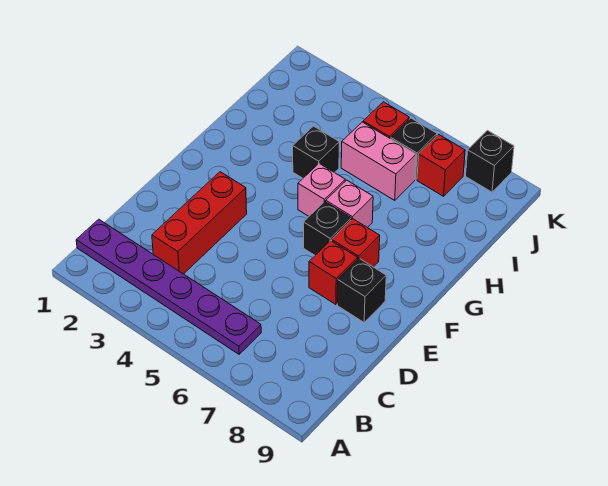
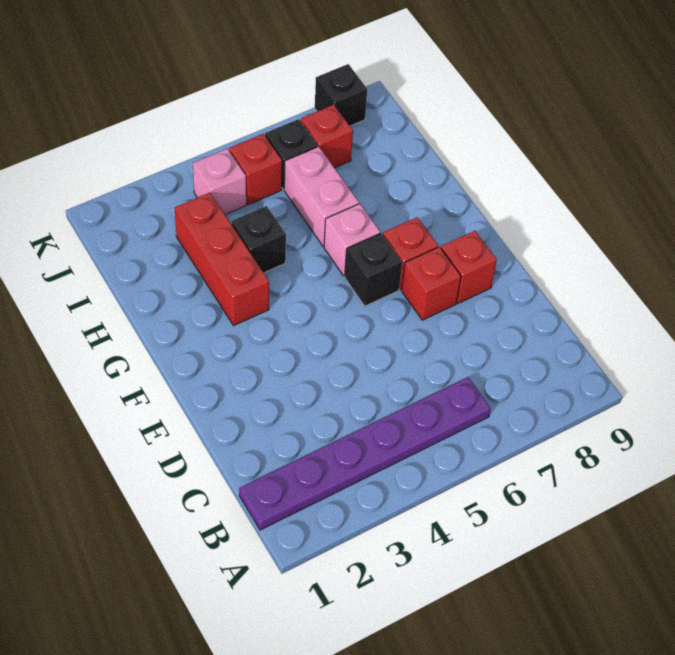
red 1x3 brick [152,172,247,274] -> red 1x3 brick moved to [174,193,269,326]
black 1x1 brick [337,258,386,322] -> red 1x1 brick [441,231,497,303]
pink 1x1 brick [298,163,345,216] -> pink 1x1 brick moved to [193,149,246,214]
pink 1x2 brick [341,122,416,200] -> pink 1x2 brick turned to [284,147,359,247]

